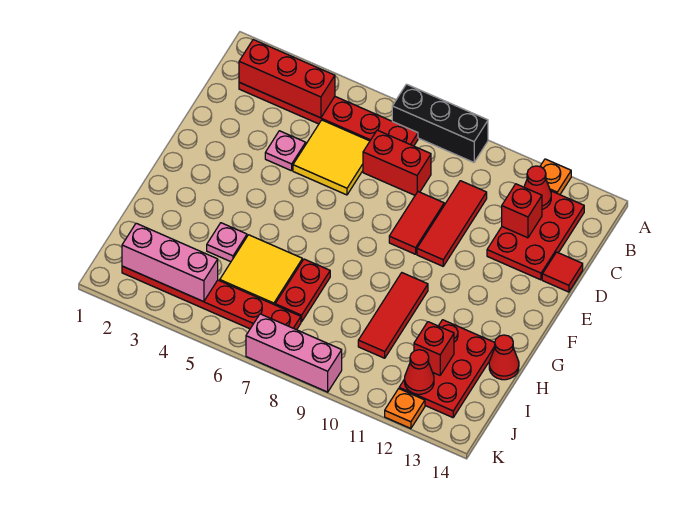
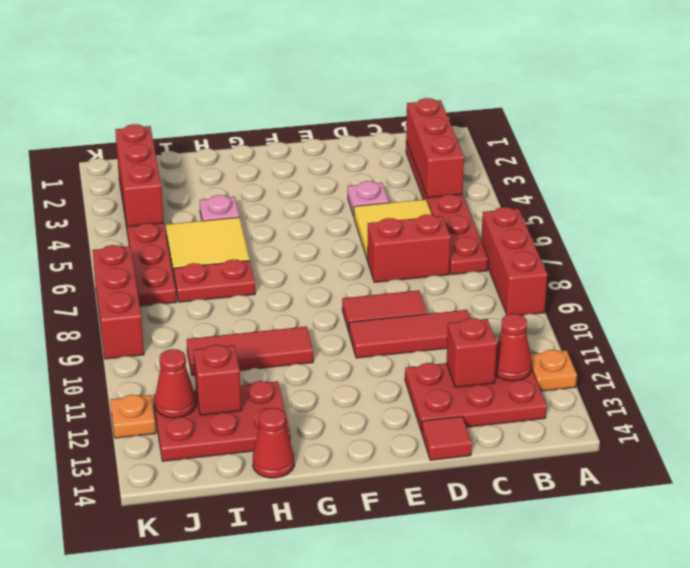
black 1x3 brick [392,84,488,162] -> red 1x3 brick [481,207,547,315]
red 1x2 brick [363,130,431,195] -> red 1x2 brick turned to [367,214,451,282]
pink 1x3 brick [122,223,218,302] -> red 1x3 brick [115,124,164,227]
pink 1x3 brick [246,314,342,392] -> red 1x3 brick [92,245,144,359]

